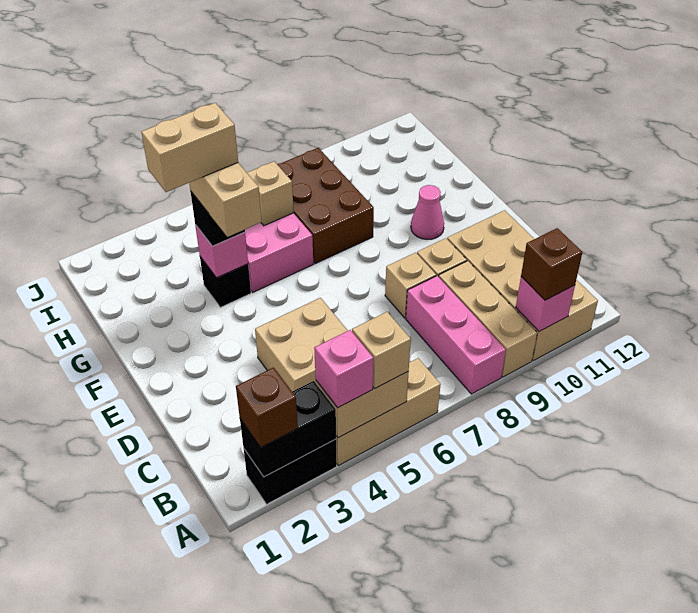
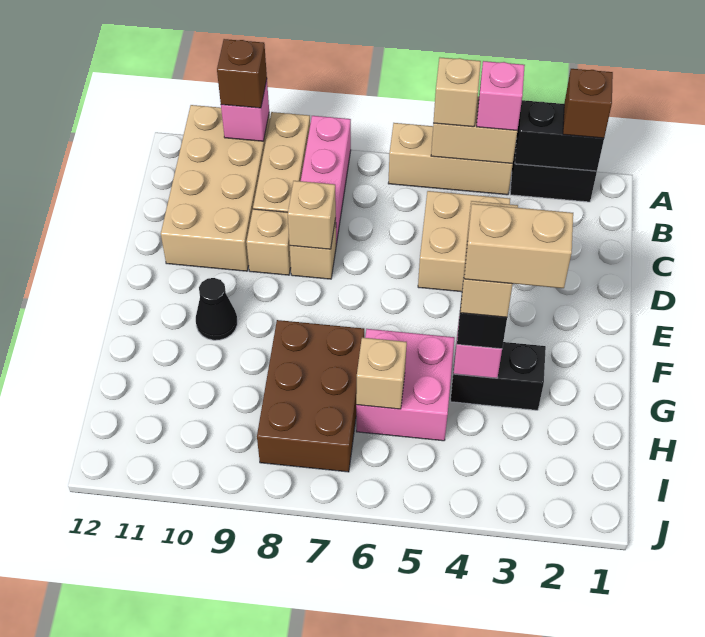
none -> tan 1x1 brick [288,181,336,249]
pink 1x1 cone [411,185,444,240] -> black 1x1 cone [196,278,237,340]
black 1x1 brick [200,257,251,307] -> black 1x2 brick [451,342,546,410]

